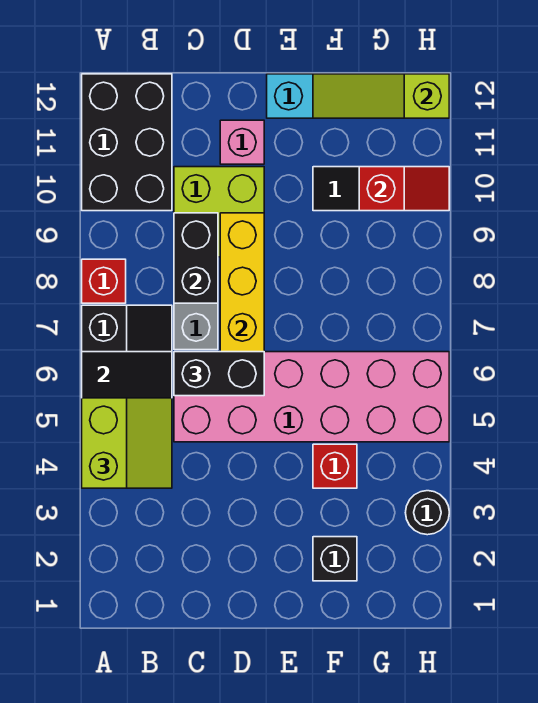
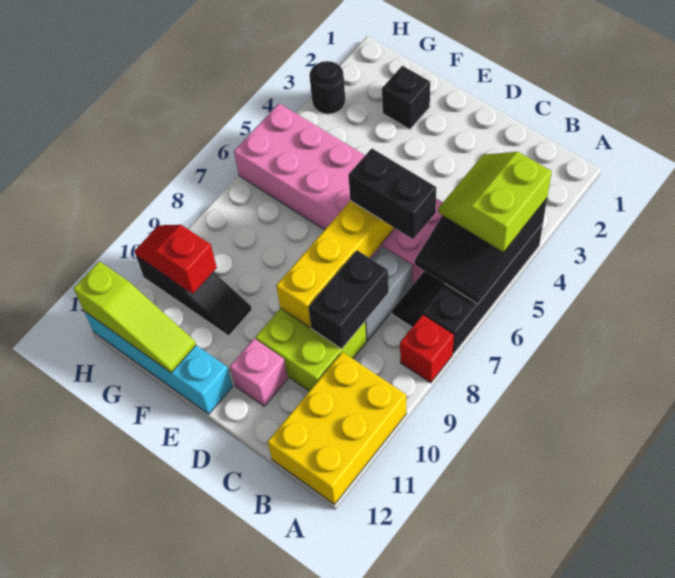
black 2x3 brick [82,74,172,211] -> yellow 2x3 brick [268,352,406,504]
red 1x1 brick [313,444,357,488] -> none

